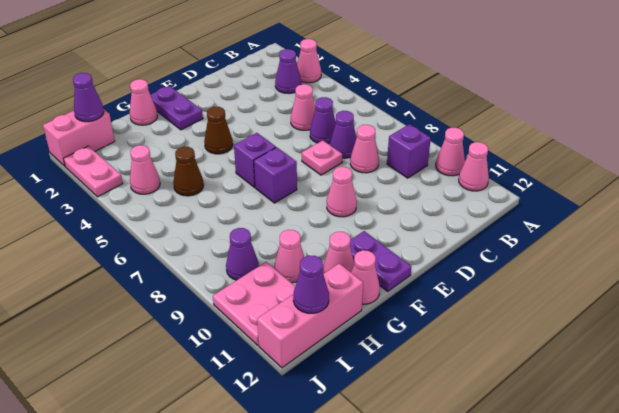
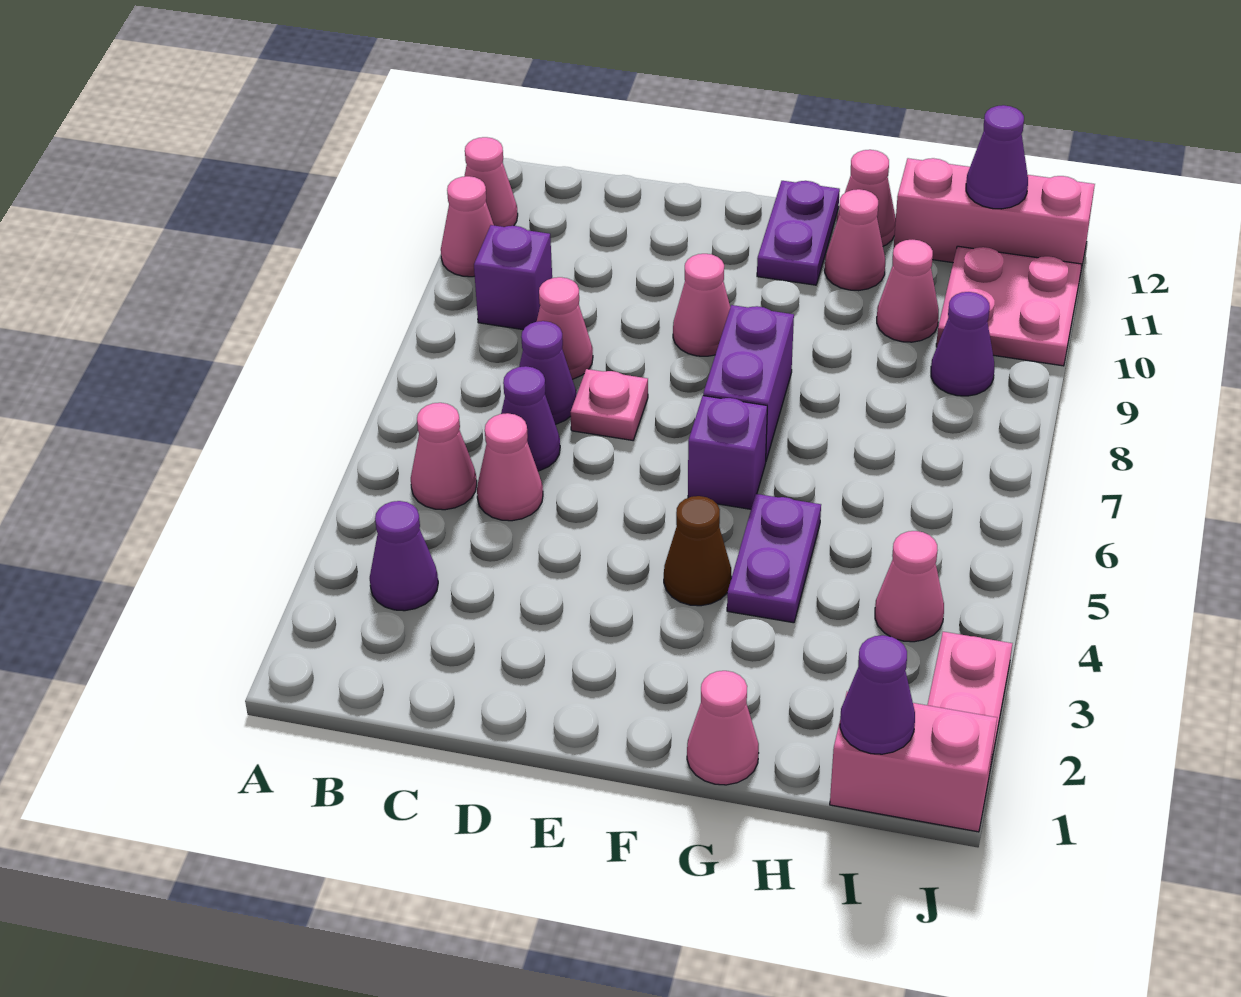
pink 1x1 cone [297,39,321,83] -> pink 1x1 cone moved to [411,403,477,510]
purple 1x2 plate [151,86,203,130] -> purple 1x2 plate moved to [727,494,821,623]
purple 1x1 brick [254,147,297,203] -> purple 1x2 brick [703,305,794,460]
brown 1x1 cone [173,147,204,196] -> none

